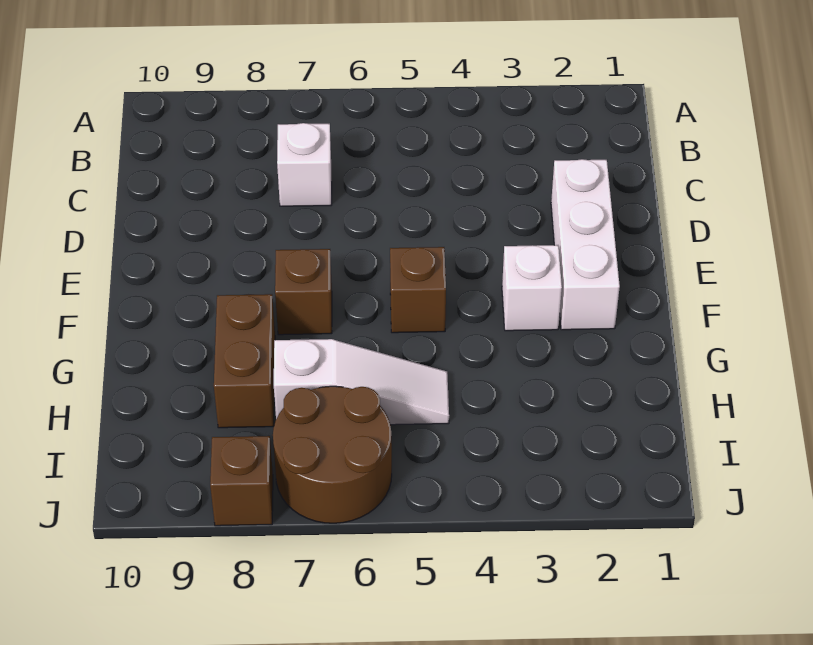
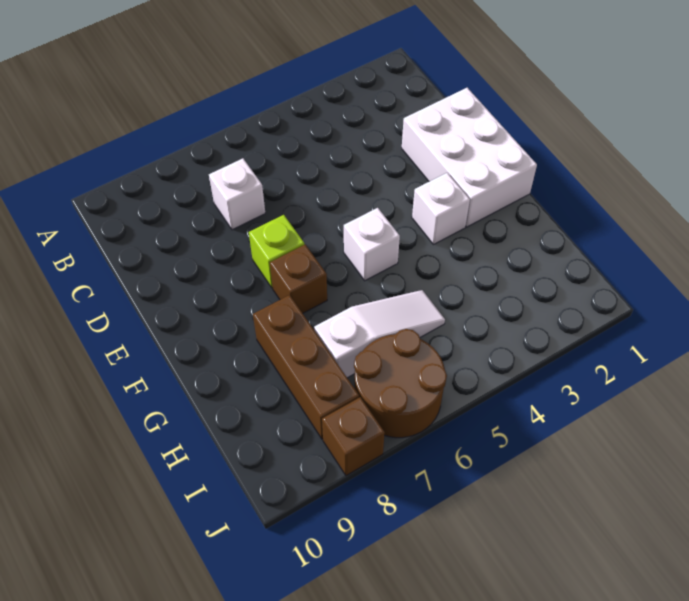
white 1x3 brick [551,159,620,330] -> white 2x3 brick [402,88,537,227]
none -> lime 1x1 brick [249,215,304,288]
brown 1x1 brick [390,247,446,333] -> white 1x1 brick [344,208,400,281]
brown 1x2 brick [214,294,275,428] -> brown 1x3 brick [253,295,359,439]

